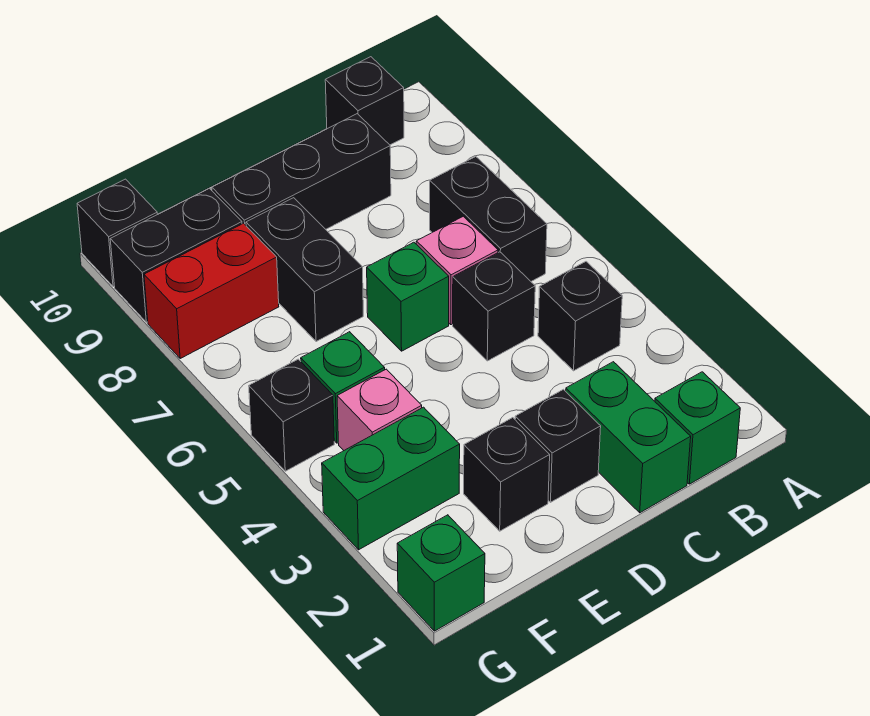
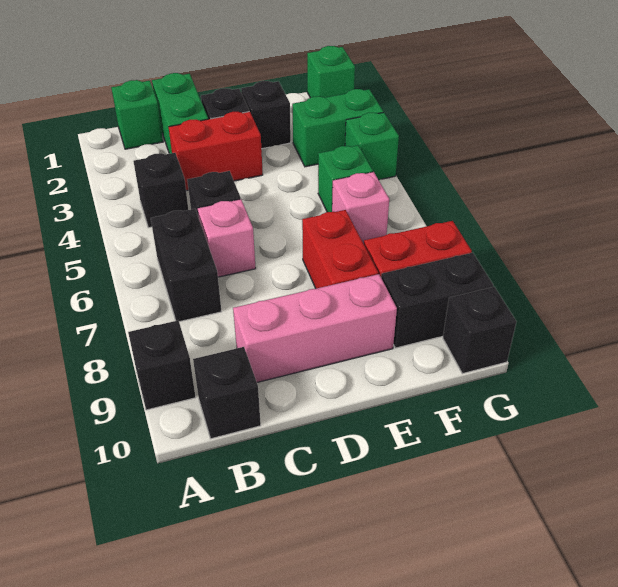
none -> red 1x2 brick [169,112,263,191]
black 1x3 brick [212,114,391,229] -> pink 1x3 brick [233,274,397,382]
green 1x1 brick [367,242,449,351] -> green 1x1 brick moved to [345,112,399,180]
black 1x2 brick [246,198,363,342] -> red 1x2 brick [302,210,378,288]
pink 1x1 brick [337,369,422,450] -> pink 1x1 brick moved to [332,172,389,244]
black 1x1 brick [249,359,334,471] -> black 1x1 brick moved to [128,320,196,410]

